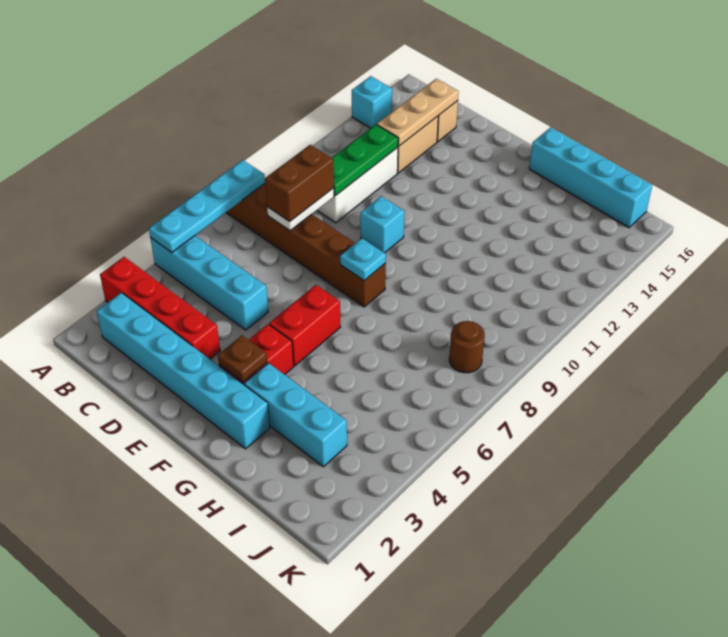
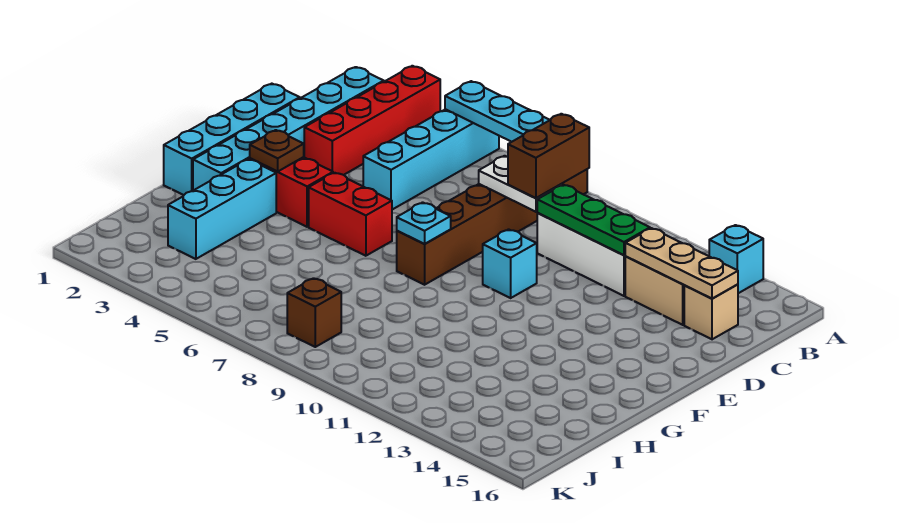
brown 1x2 brick [265,145,334,222] -> brown 1x2 brick turned to [508,114,589,198]
cyan 1x4 brick [529,127,652,228] -> cyan 1x4 brick moved to [164,84,300,195]
brown 1x1 round brick [449,321,485,373] -> brown 1x1 brick [287,278,341,347]

